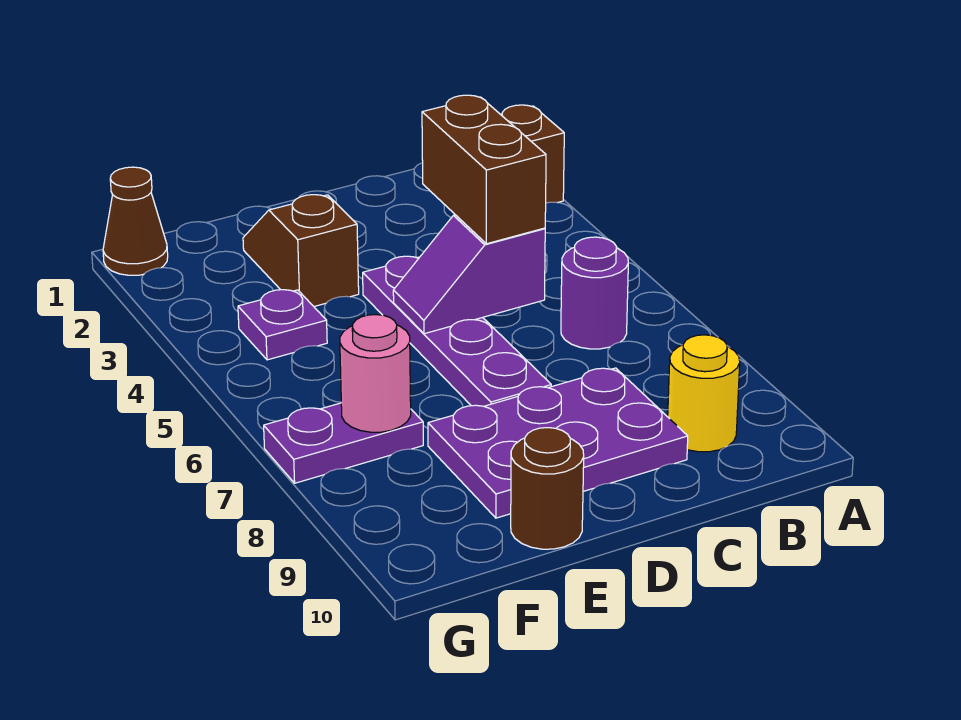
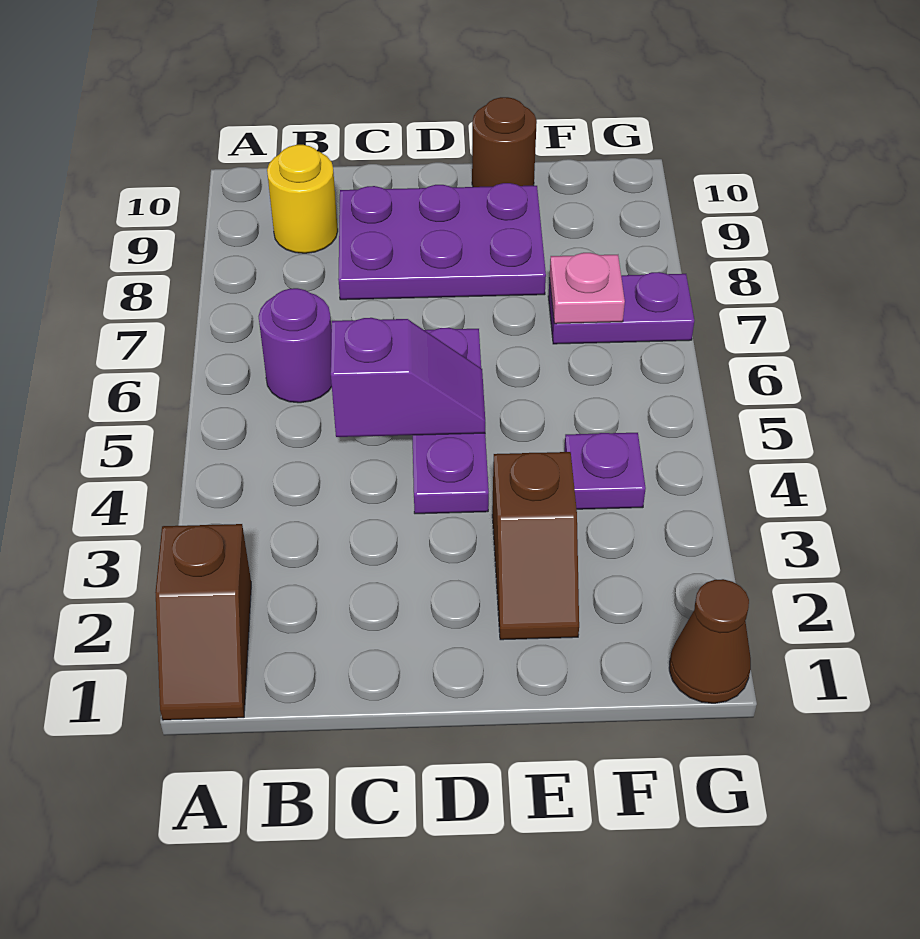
brown 1x2 brick [422,95,546,244] -> none
purple 1x4 plate [363,256,551,406] -> purple 1x3 plate [413,328,489,514]
pink 1x1 round brick [340,315,411,432] -> pink 1x1 plate [550,253,625,324]

